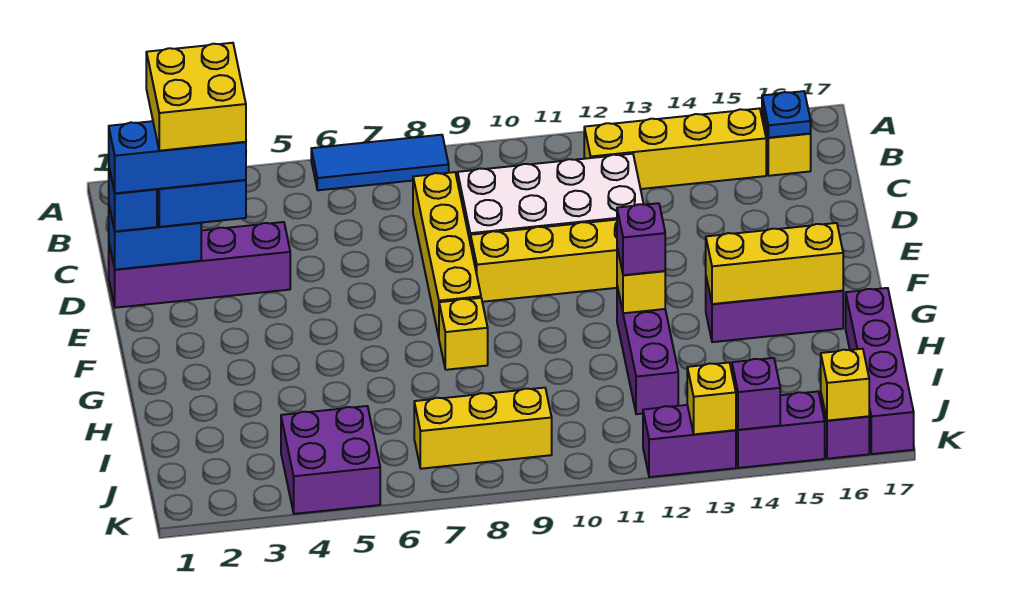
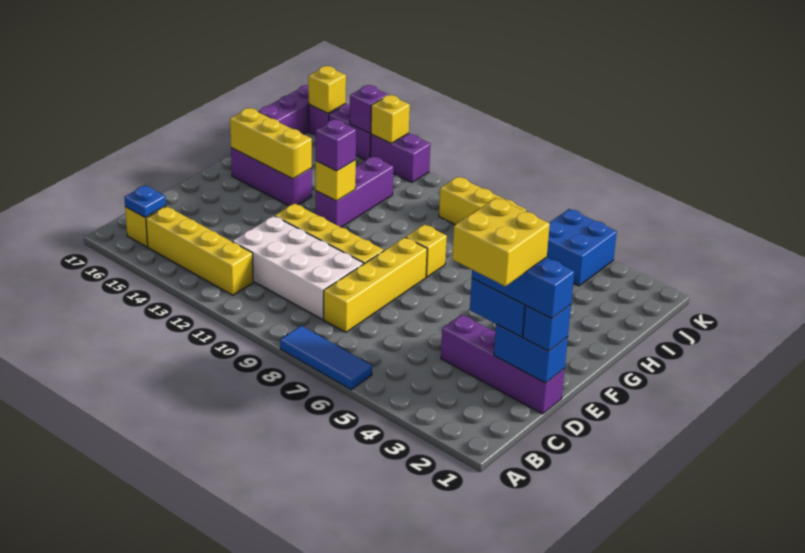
purple 2x2 brick [281,406,380,514] -> blue 2x2 brick [547,209,617,286]

